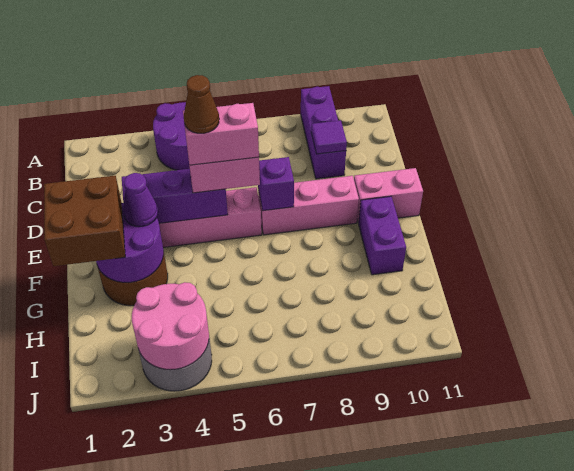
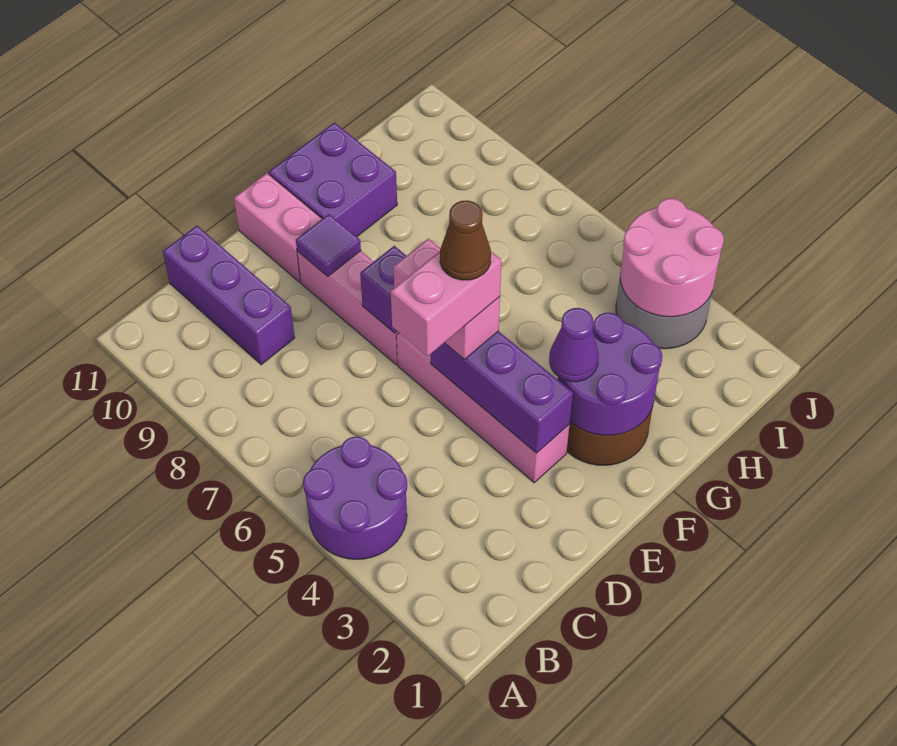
purple 1x3 brick [301,86,346,179] -> purple 1x3 brick turned to [163,226,295,365]
purple 1x1 tile [311,120,347,154] -> purple 1x1 tile moved to [296,214,361,276]
pink 1x2 brick [183,103,259,165] -> pink 1x2 brick turned to [391,251,502,356]
brown 2x2 brick [44,176,125,266] -> none
purple 1x2 brick [359,196,406,275] -> purple 2x2 brick [269,122,397,237]

